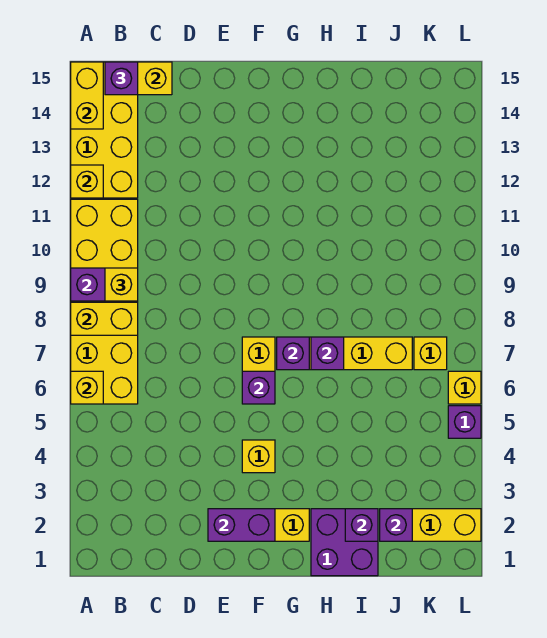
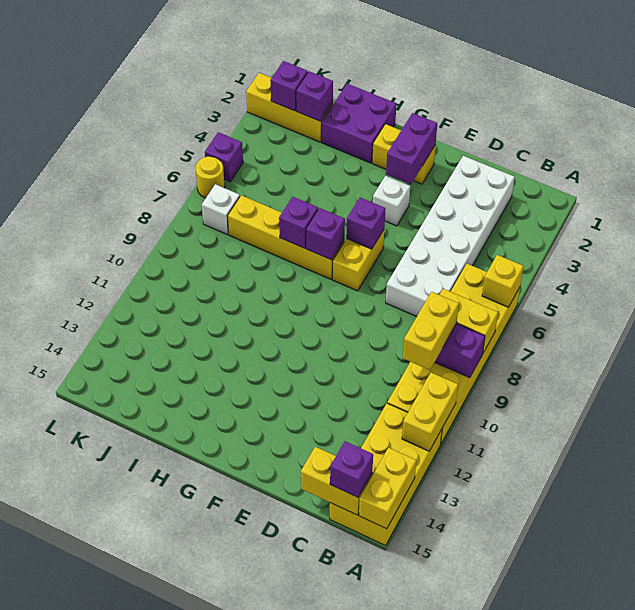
yellow 1x1 brick [71,165,103,198] -> yellow 1x2 brick [402,373,458,451]
yellow 1x1 brick [105,268,138,301] -> yellow 1x2 brick [403,292,459,370]
none -> white 2x6 brick [386,156,515,317]
purple 1x2 brick [208,509,275,541] -> purple 1x2 brick turned to [386,113,437,184]
yellow 1x1 brick [242,440,275,473] -> white 1x1 brick [373,176,410,226]
purple 1x1 brick [345,509,378,541] -> purple 1x1 brick moved to [270,61,308,111]
yellow 1x1 brick [414,337,447,370] -> white 1x1 brick [202,184,240,235]
yellow 1x1 brick [448,371,481,404] -> yellow 1x1 round brick [196,157,225,198]

